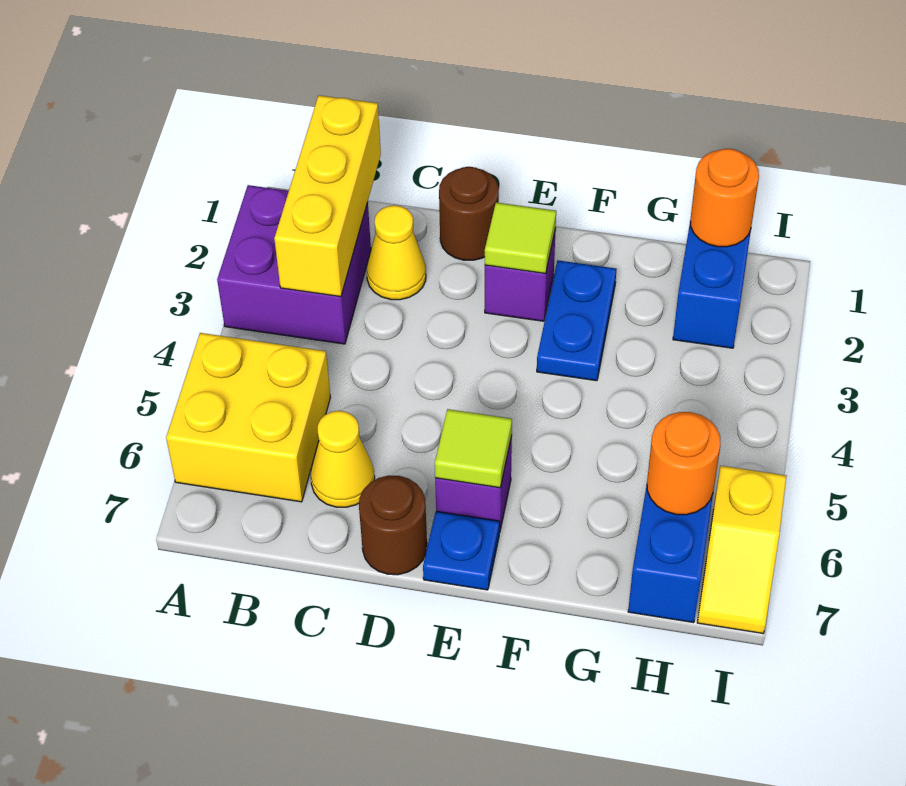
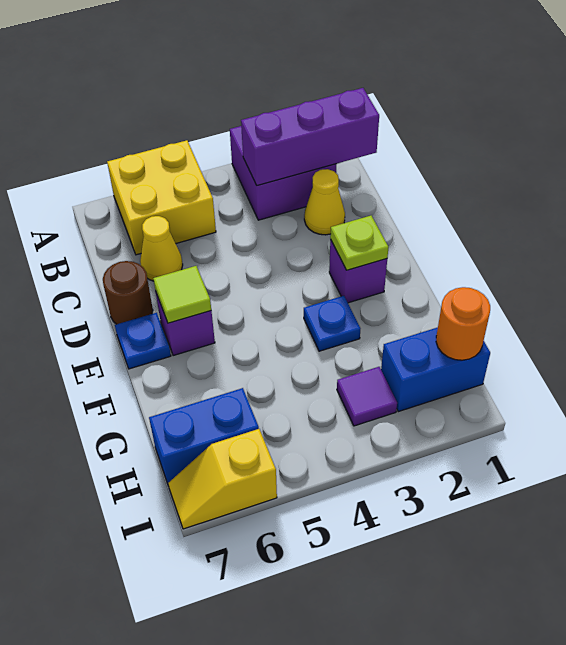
yellow 1x3 brick [274,95,381,297] -> purple 1x3 brick [241,88,379,186]
brown 1x1 round brick [439,167,499,260] -> none
lime 1x1 tile [485,202,556,274] -> lime 1x1 plate [330,215,389,270]
blue 1x2 plate [537,260,617,381] -> blue 1x1 plate [304,296,360,351]
none -> purple 1x1 tile [337,367,397,426]
orange 1x1 round brick [647,412,721,515] -> none

